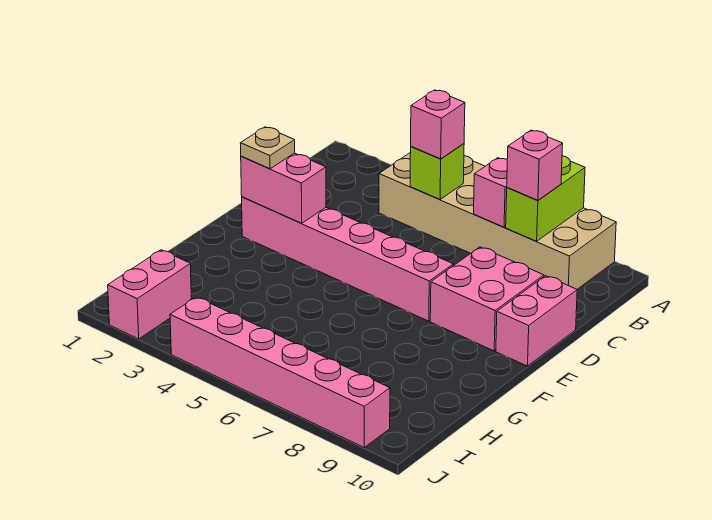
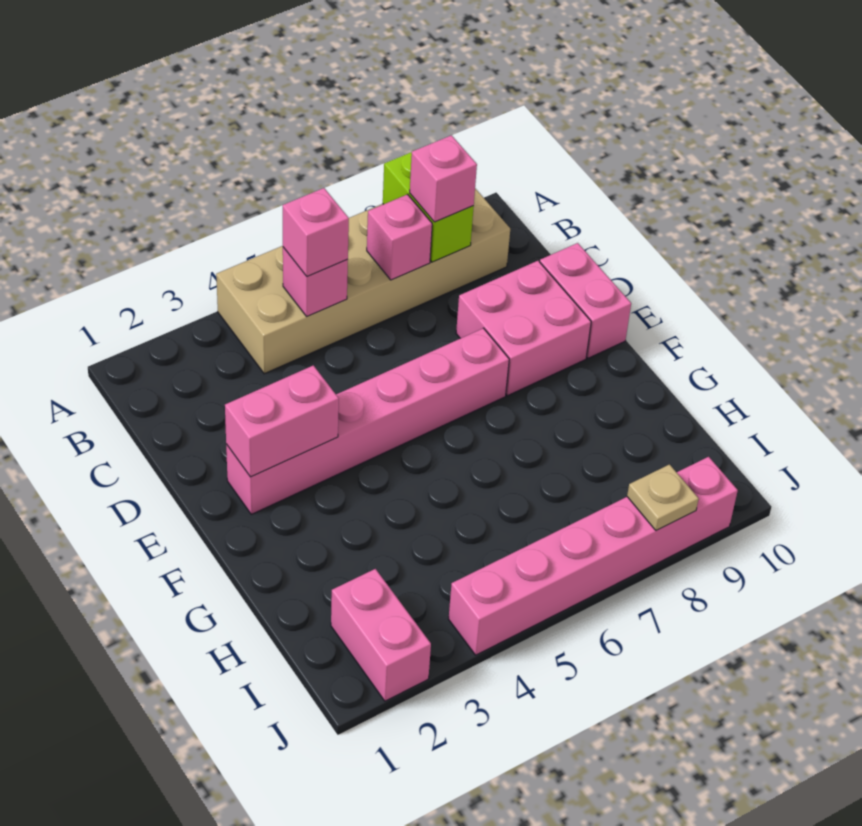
lime 1x1 brick [410,144,464,200] -> pink 1x1 brick [283,247,348,316]
tan 1x1 plate [240,127,295,169] -> tan 1x1 plate moved to [627,464,699,531]

